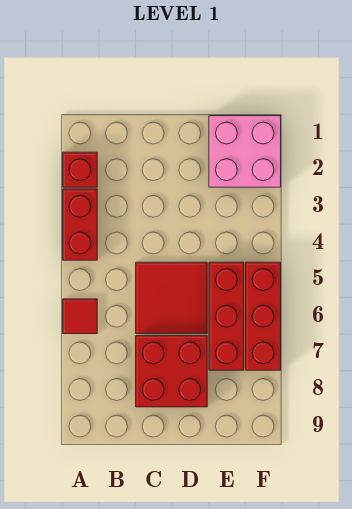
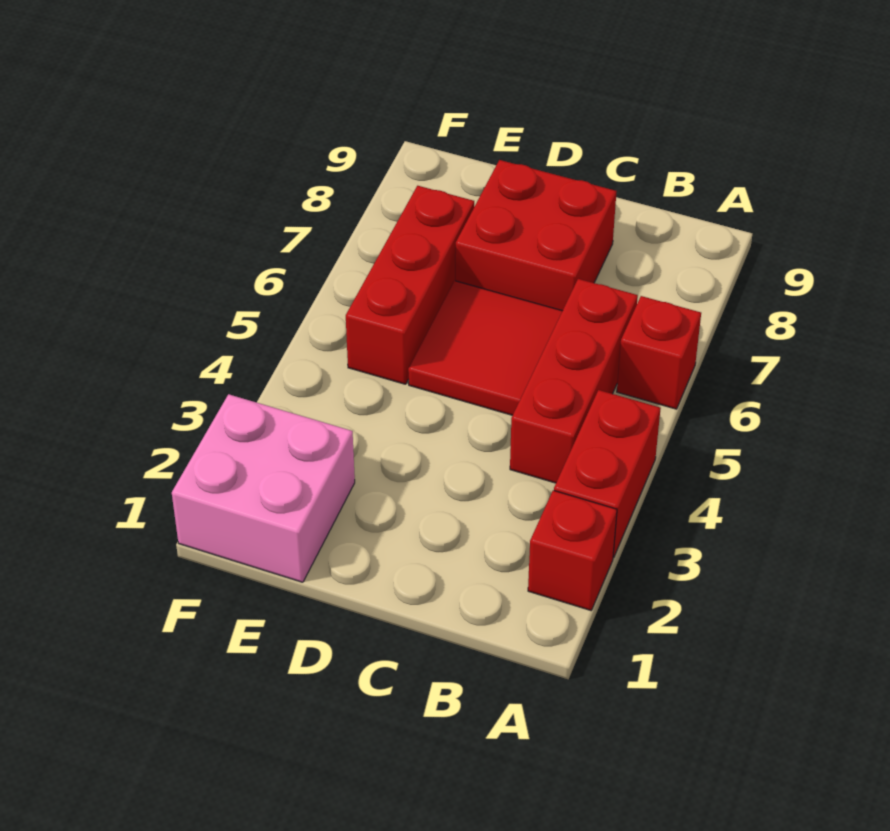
red 1x1 tile [63,299,97,334] -> red 1x1 brick [617,296,701,409]
red 1x3 brick [246,262,281,370] -> red 1x3 brick moved to [510,279,638,483]

